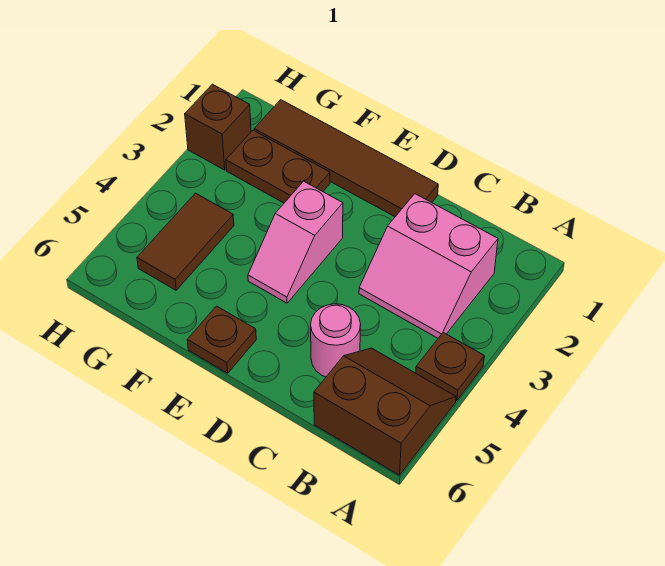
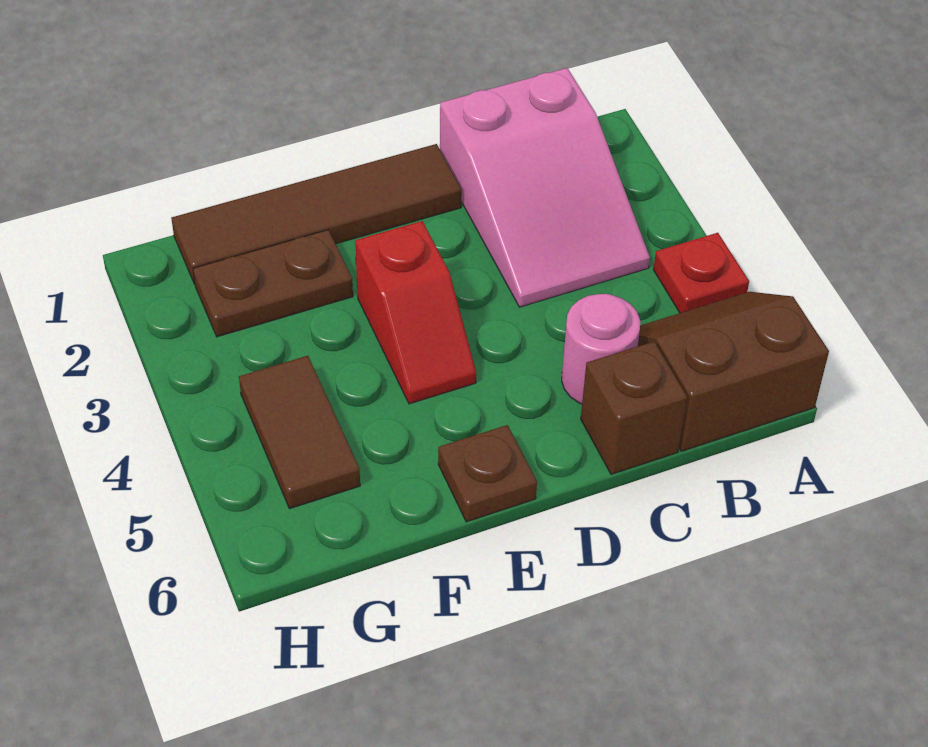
brown 1x1 plate [416,333,484,401] -> red 1x1 plate [653,233,749,313]
pink 2x2 slope [359,194,498,338] -> pink 2x3 slope [440,68,650,307]
pink 1x2 slope [248,181,343,303] -> red 1x2 slope [355,221,476,404]
brown 1x1 brick [185,84,251,170] -> brown 1x1 brick moved to [581,341,687,474]

